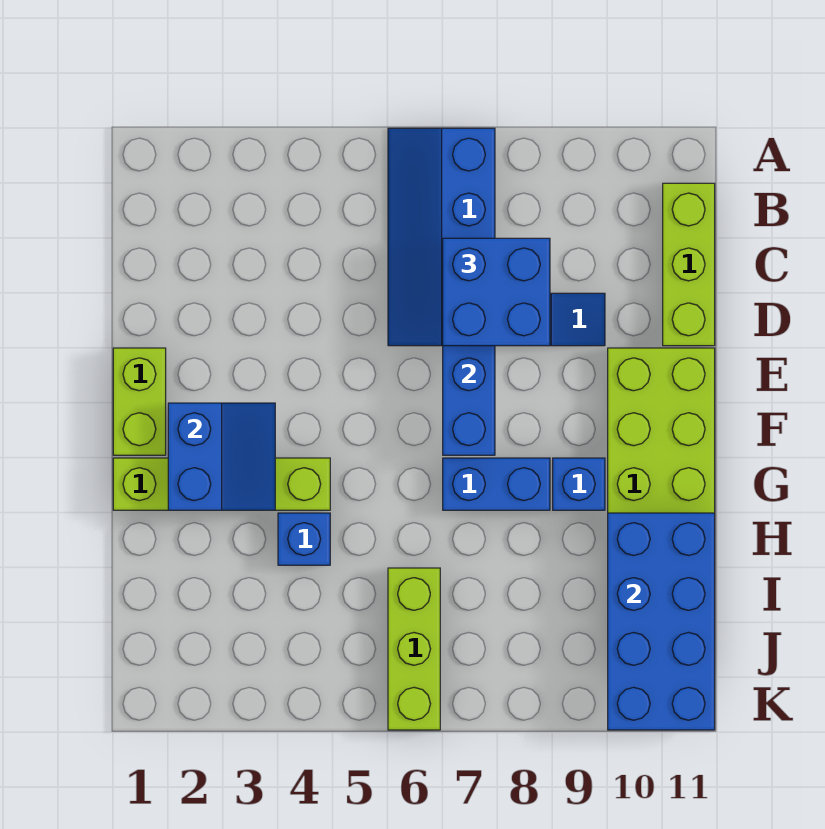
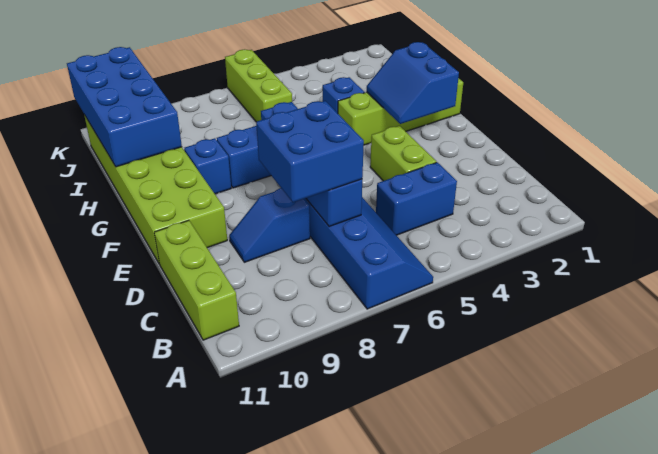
none -> blue 1x2 brick [376,162,457,235]
lime 1x2 brick [113,348,166,455] -> lime 1x2 brick moved to [370,126,436,181]

